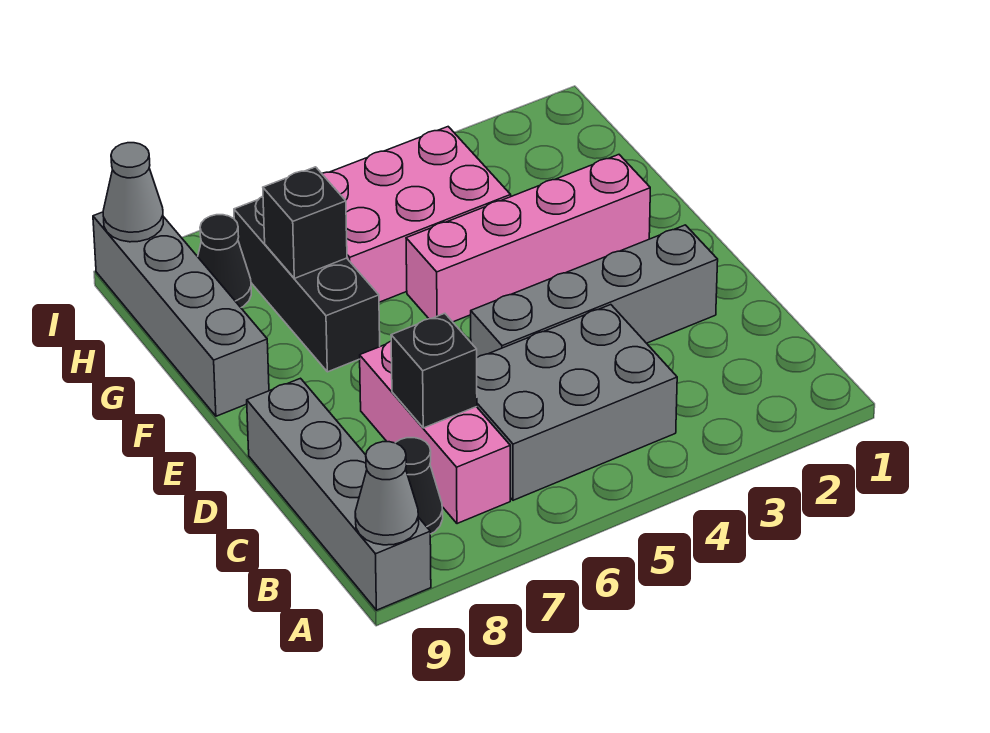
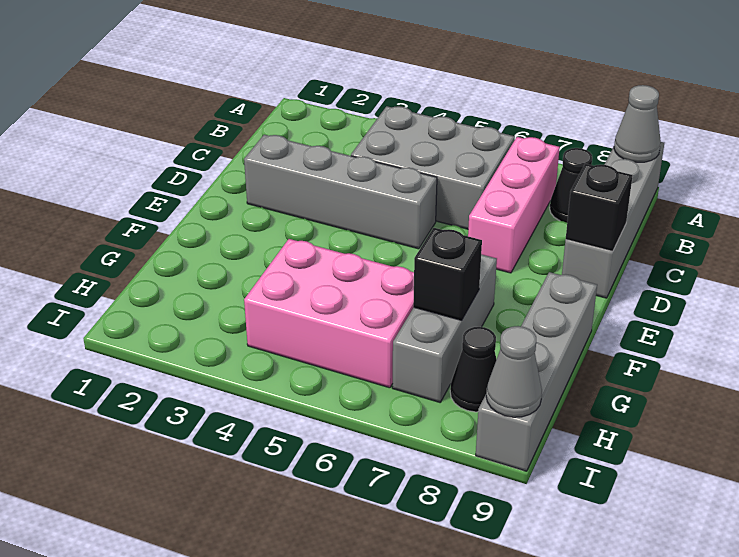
black 1x1 brick [391,313,477,428] -> black 1x1 brick moved to [566,164,633,251]
pink 1x4 brick [406,155,650,322] -> none
black 1x3 brick [234,196,380,372] -> grey 1x3 brick [392,254,497,402]

